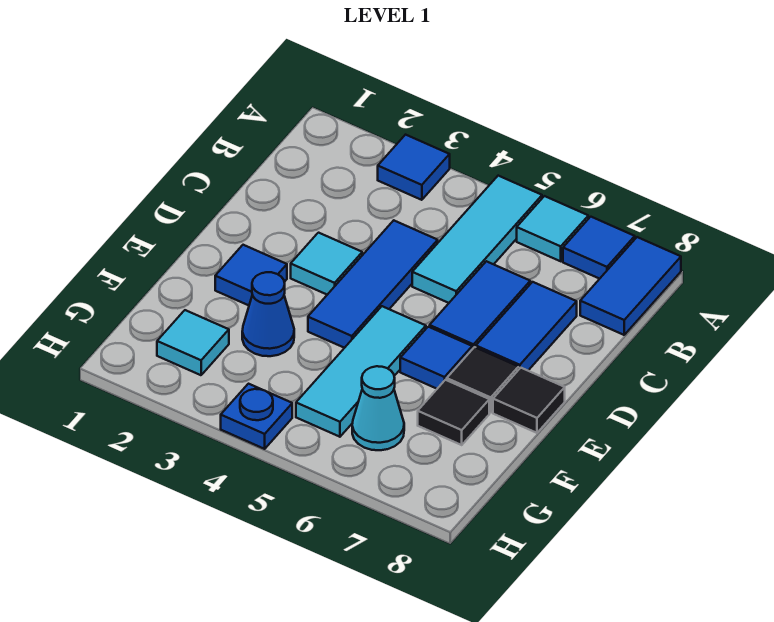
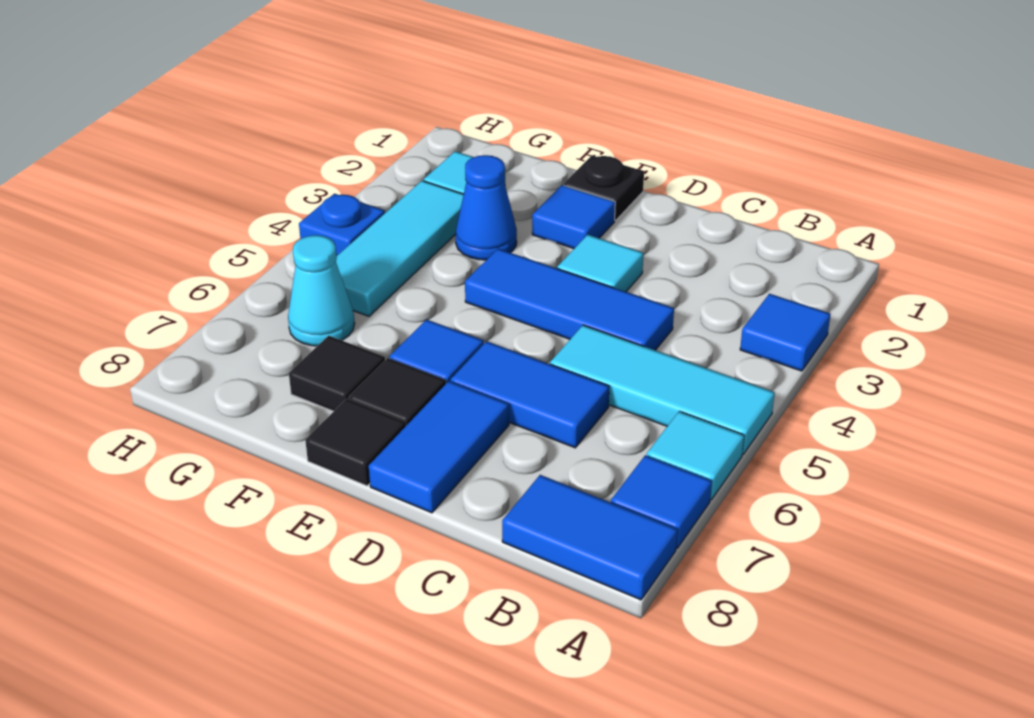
blue 1x2 tile [476,282,577,371] -> blue 1x2 tile turned to [369,381,509,513]
none -> black 1x1 plate [564,156,644,220]
cyan 1x3 tile [296,306,426,437] -> cyan 1x3 tile turned to [336,181,464,316]

